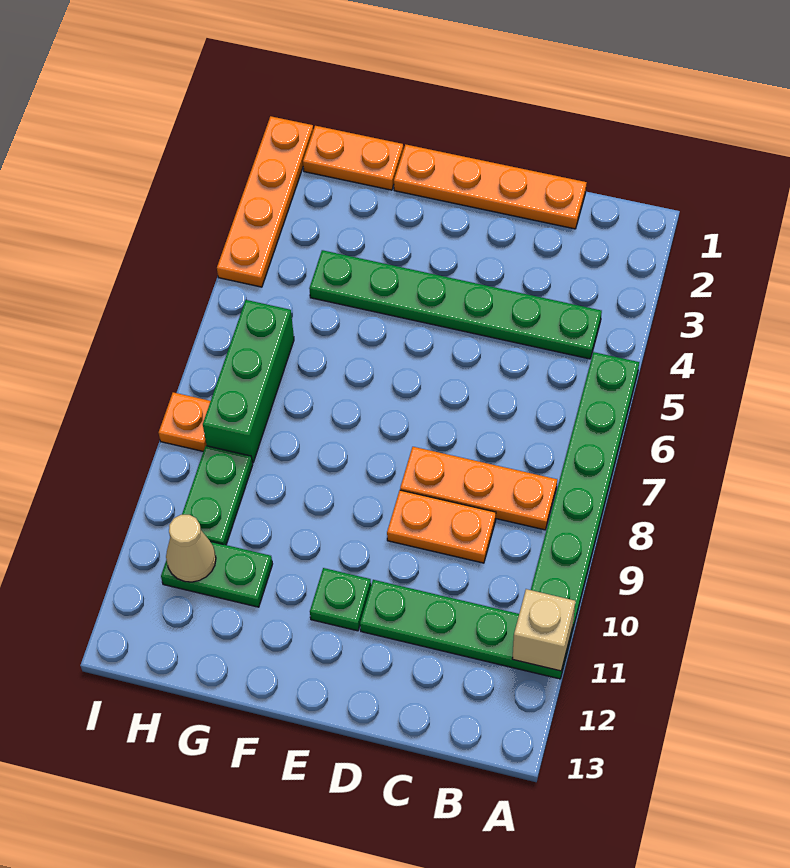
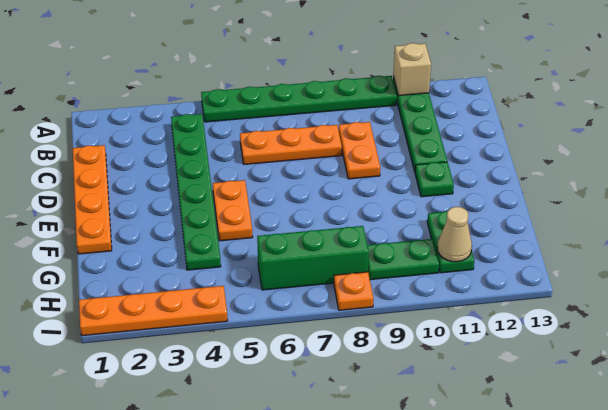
orange 1x3 plate [400,447,557,530] -> orange 1x3 plate turned to [240,125,342,164]
orange 1x2 plate [303,126,403,190] -> orange 1x2 plate moved to [213,180,252,241]

